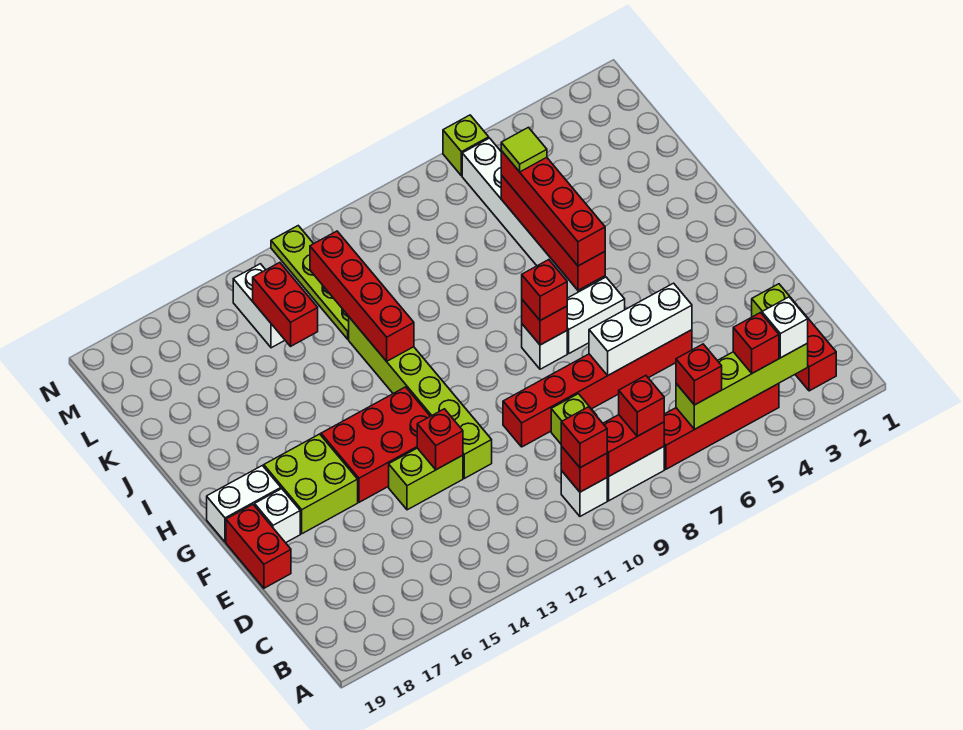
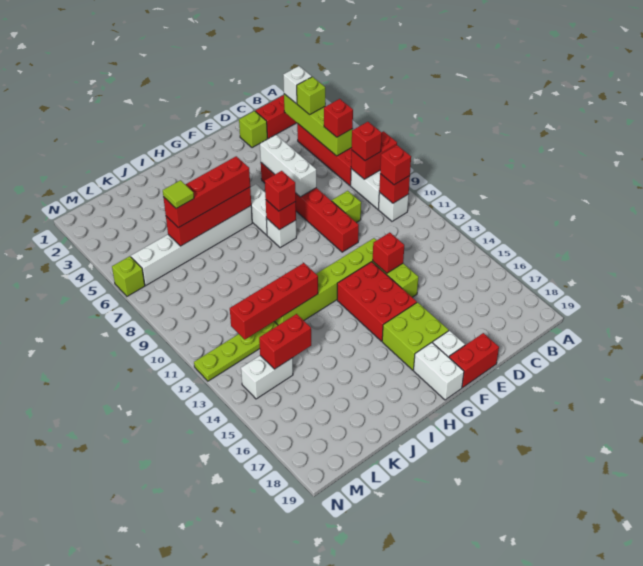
red 1x1 brick [733,313,779,373] -> lime 1x1 brick [297,77,325,115]
red 1x2 brick [603,415,664,476] -> red 1x2 brick turned to [351,131,397,179]

